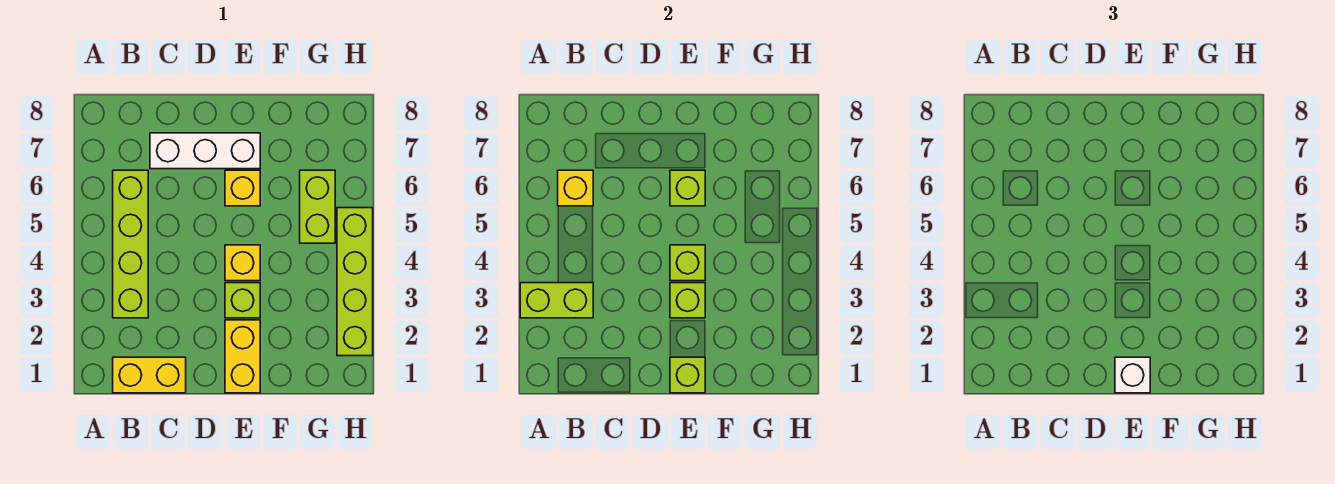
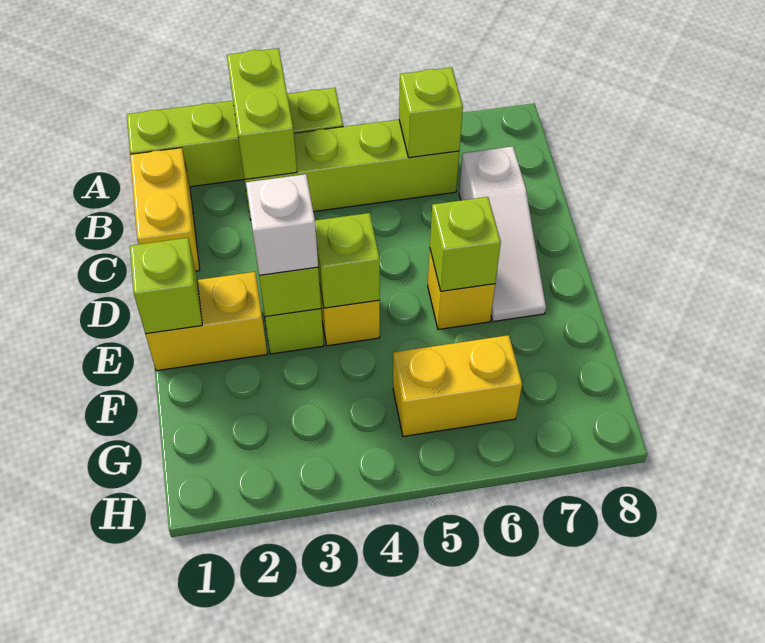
yellow 1x1 brick [558,170,593,206] -> lime 1x1 brick [399,67,463,158]
white 1x3 brick [150,133,260,169] -> white 1x3 slope [459,146,546,321]
white 1x1 brick [1115,357,1150,393] -> white 1x1 brick moved to [246,174,318,275]
lime 1x2 brick [300,170,335,243] -> yellow 1x2 brick [393,335,522,436]
lime 1x4 brick [337,208,373,356] -> lime 1x4 brick moved to [127,88,343,187]

